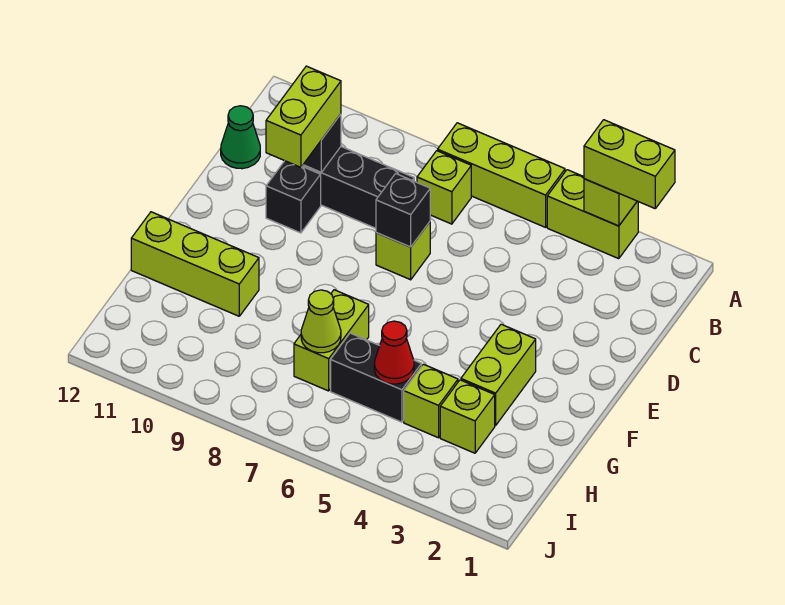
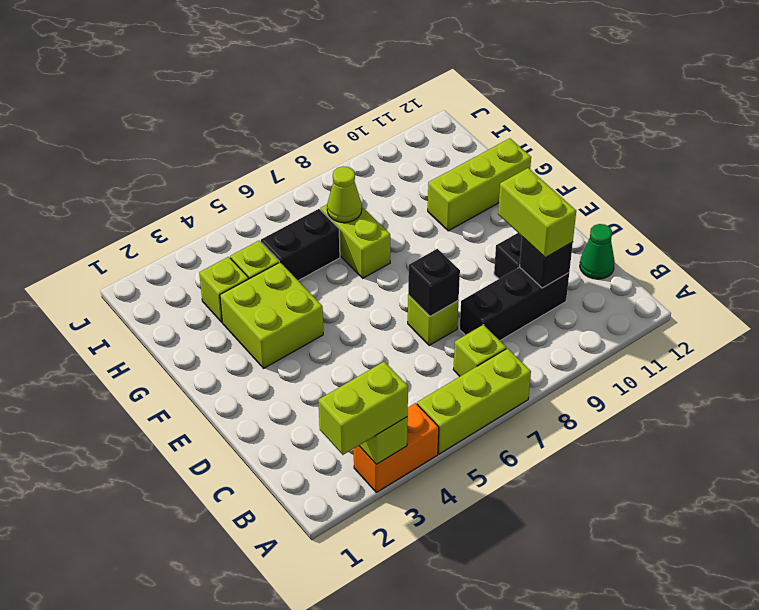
lime 1x2 brick [547,170,638,259] -> orange 1x2 brick [354,403,439,492]
lime 1x2 brick [461,324,536,425] -> lime 2x2 brick [220,262,323,368]
red 1x1 cone [374,321,414,384] -> none

